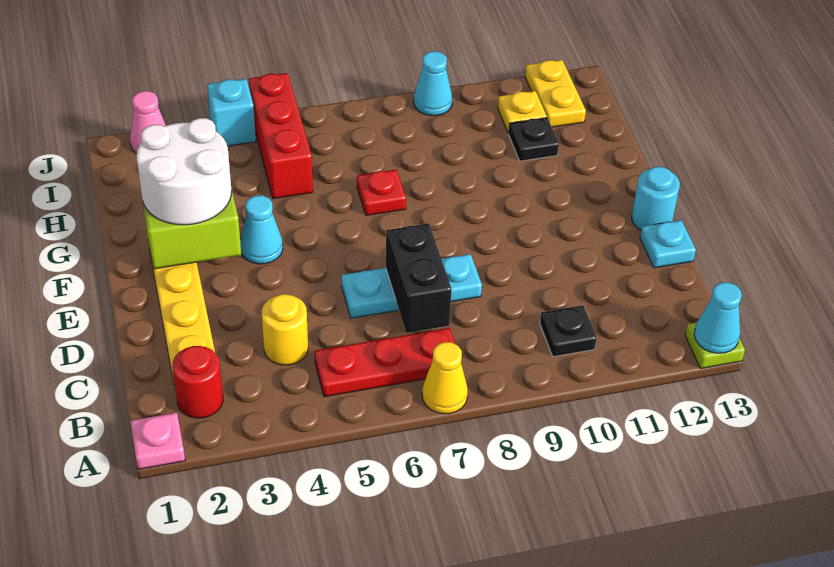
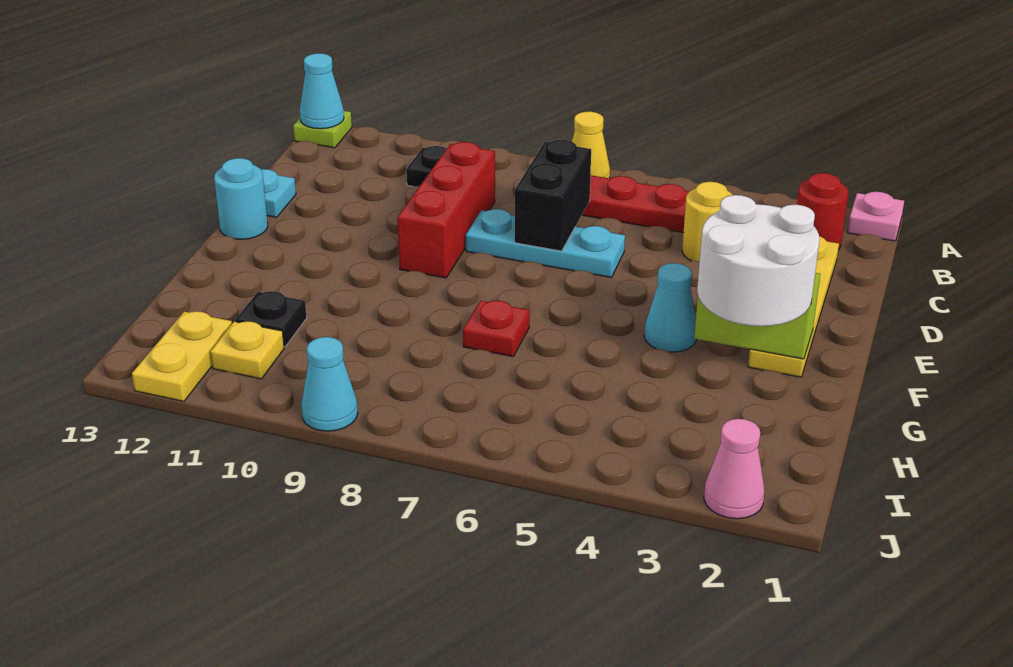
red 1x3 brick [249,73,313,199] -> red 1x3 brick moved to [397,142,495,278]
cyan 1x1 brick [207,79,256,146] -> none

